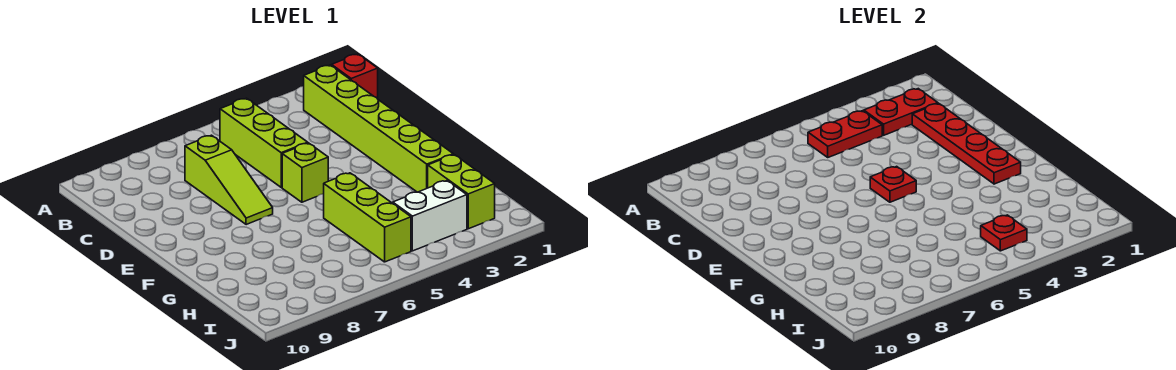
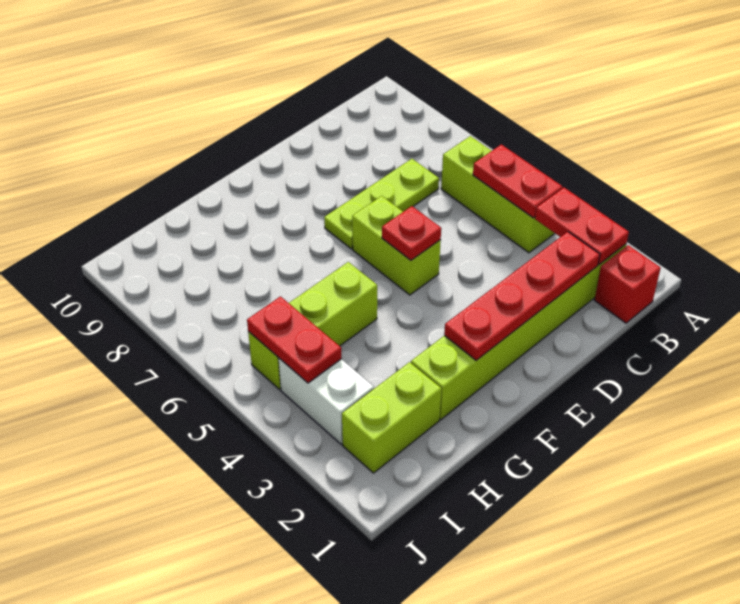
lime 1x3 brick [220,98,308,187] -> lime 1x3 brick turned to [441,136,555,253]
lime 1x3 slope [185,135,273,225] -> lime 1x3 plate [324,159,439,249]
lime 1x1 brick [282,143,328,202] -> lime 1x2 brick [352,196,441,295]
red 1x1 plate [981,215,1027,251] -> red 1x2 plate [247,297,342,383]

